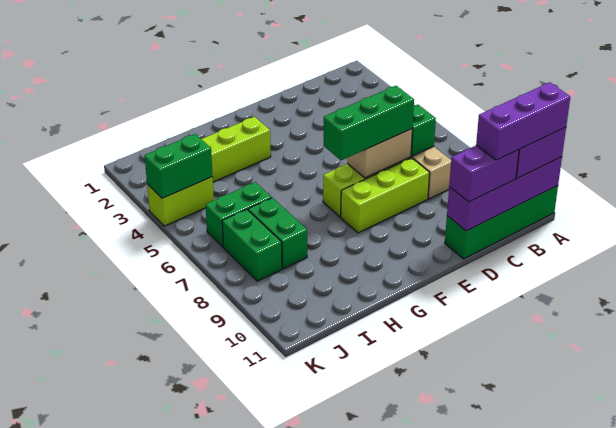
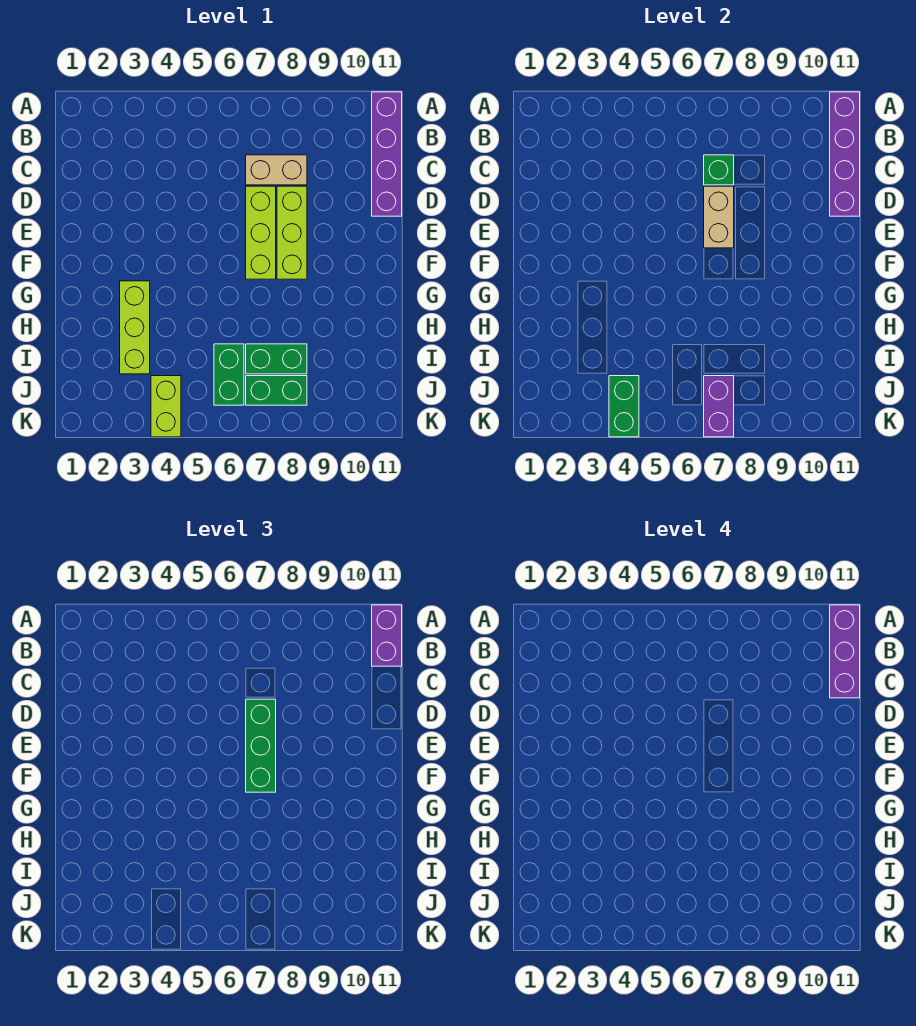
green 1x4 brick [445,186,558,259] -> purple 1x4 brick [372,92,402,216]
purple 1x2 brick [449,145,519,202] -> purple 1x2 brick moved to [704,376,734,437]

